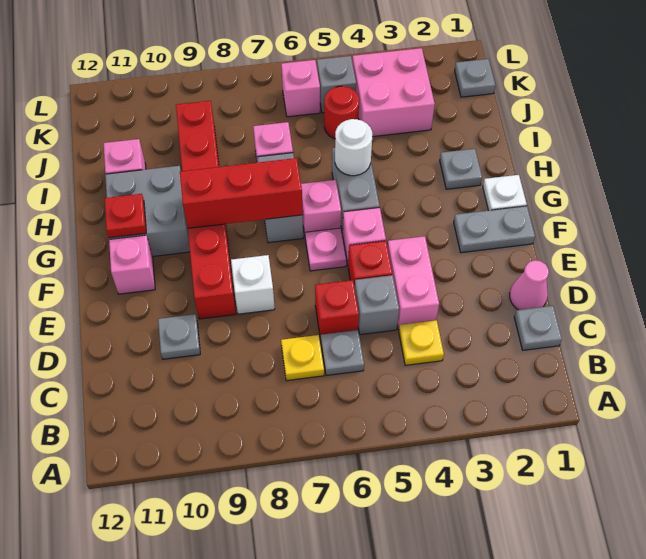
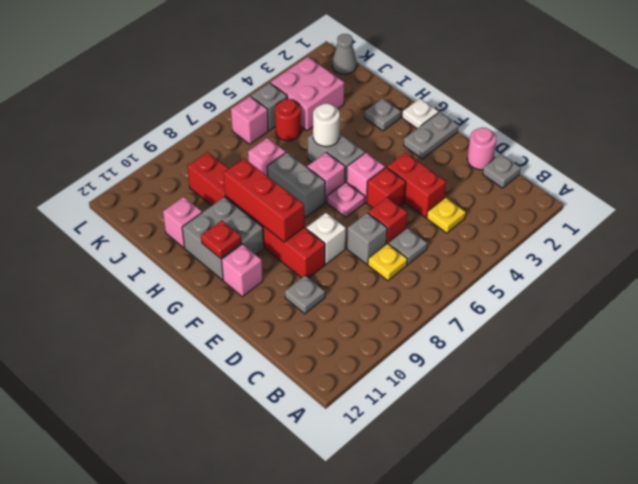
pink 1x1 cone [510,260,549,310] -> pink 1x1 round brick [467,128,496,170]
pink 1x2 brick [388,236,439,329] -> red 1x2 brick [387,153,446,218]
grey 1x1 brick [355,275,399,335] -> grey 1x1 brick moved to [347,213,387,264]
red 1x3 brick [180,158,303,228] -> red 1x3 brick turned to [224,159,304,242]
grey 1x1 plate [455,59,495,97] -> grey 1x1 cone [332,34,357,74]

